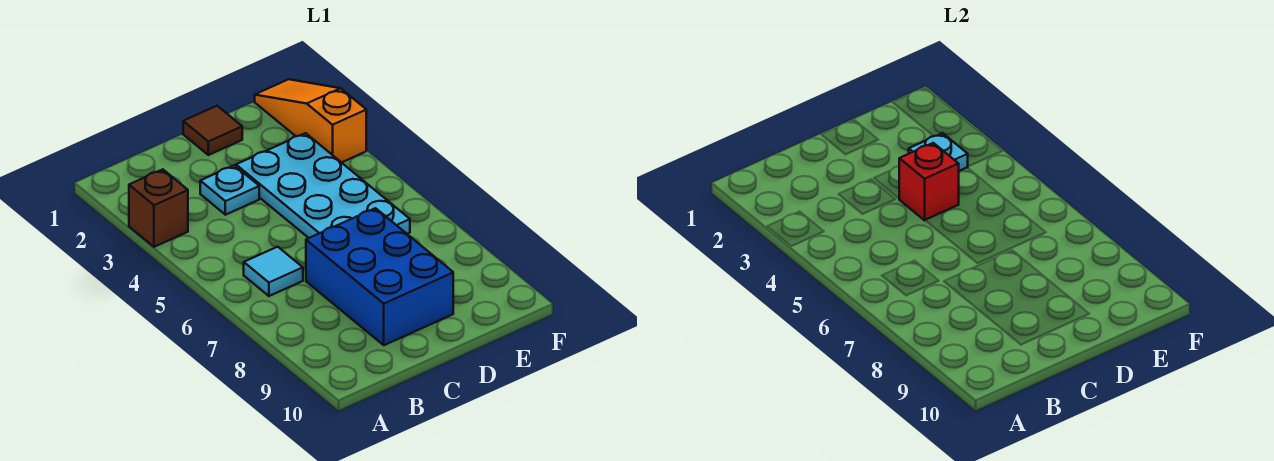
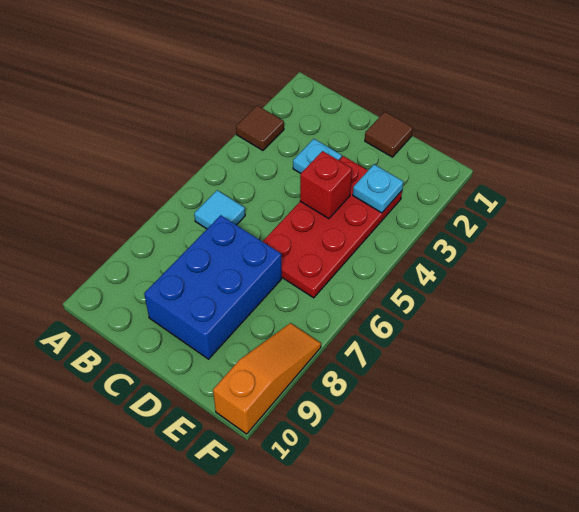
brown 1x1 brick [129,169,188,247] -> brown 1x1 tile [236,105,284,150]
cyan 2x4 plate [236,133,410,238] -> red 2x4 plate [262,156,402,298]
orange 1x3 slope [255,79,366,163] -> orange 1x3 slope moved to [213,323,321,434]

